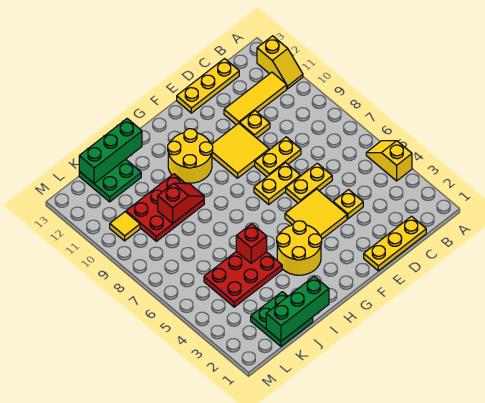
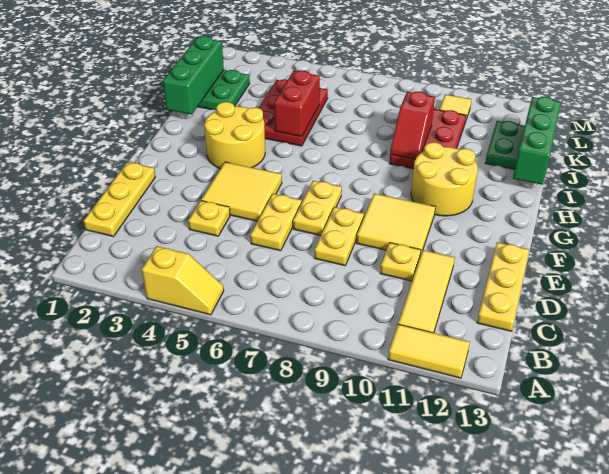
yellow 1x2 slope [257,36,303,89] -> yellow 1x2 tile [388,324,470,378]
red 1x1 brick [236,224,267,263] -> red 1x2 brick [274,71,320,137]

